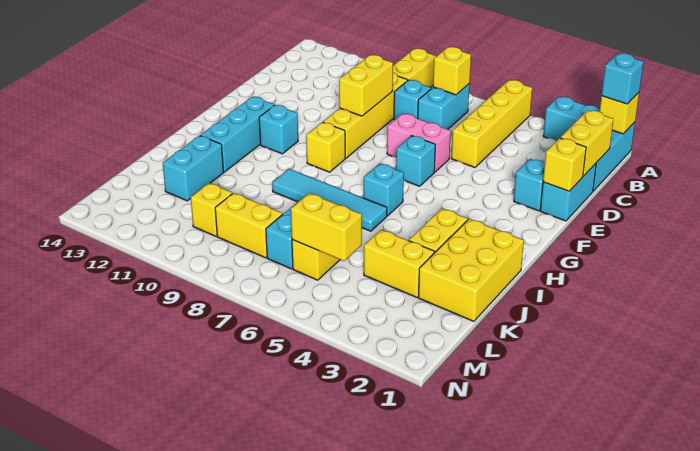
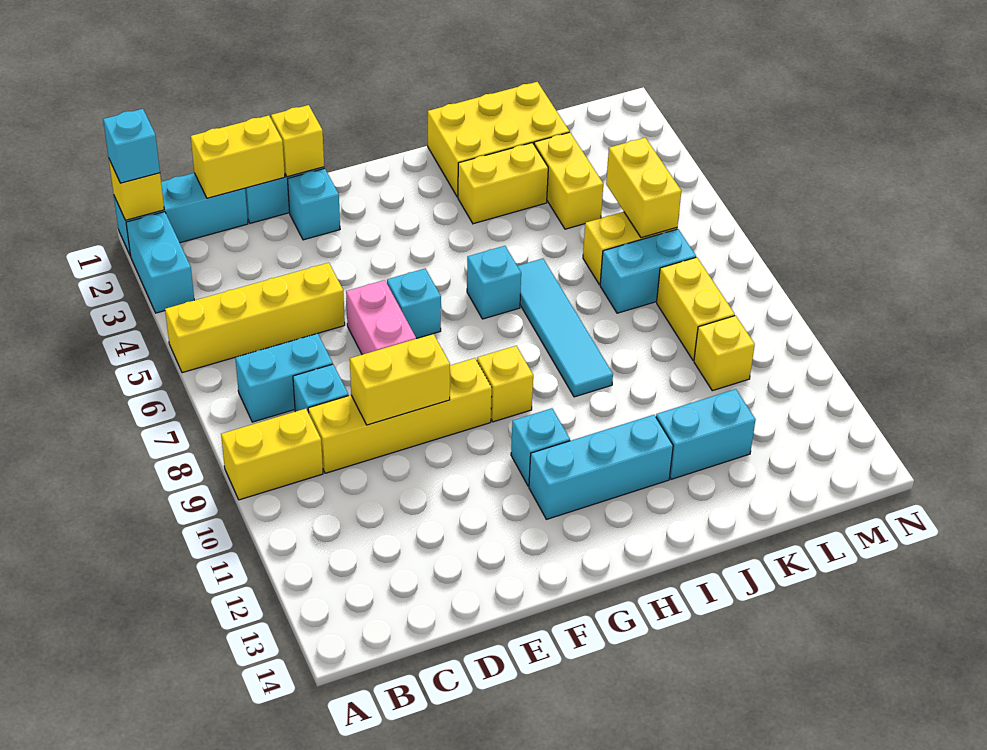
yellow 1x1 brick [433,47,471,95] -> none

